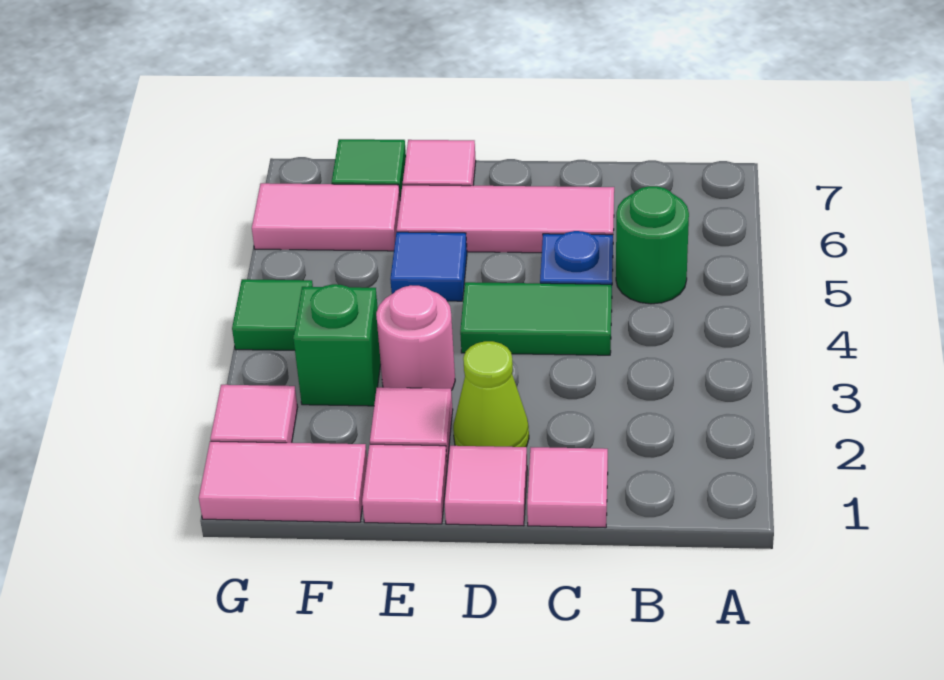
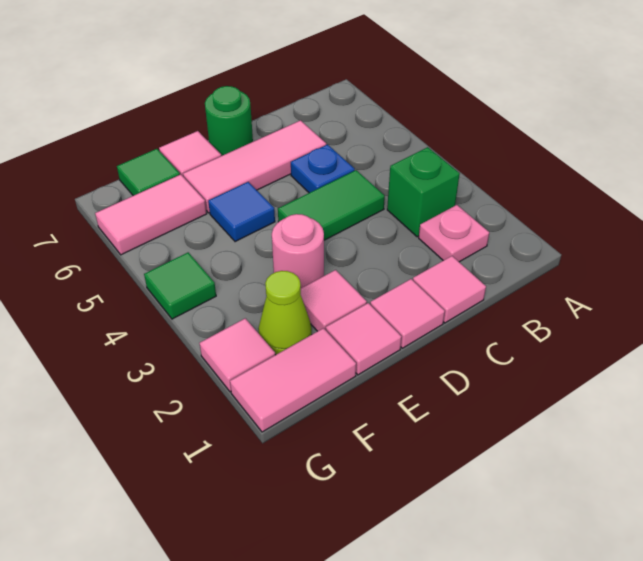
none -> pink 1x1 plate [419,205,489,262]
green 1x1 round brick [616,186,689,304] -> green 1x1 round brick moved to [205,86,253,156]
lime 1x1 cone [453,341,529,447] -> lime 1x1 cone moved to [258,271,312,355]
green 1x1 brick [293,284,381,406] -> green 1x1 brick moved to [387,147,460,237]

